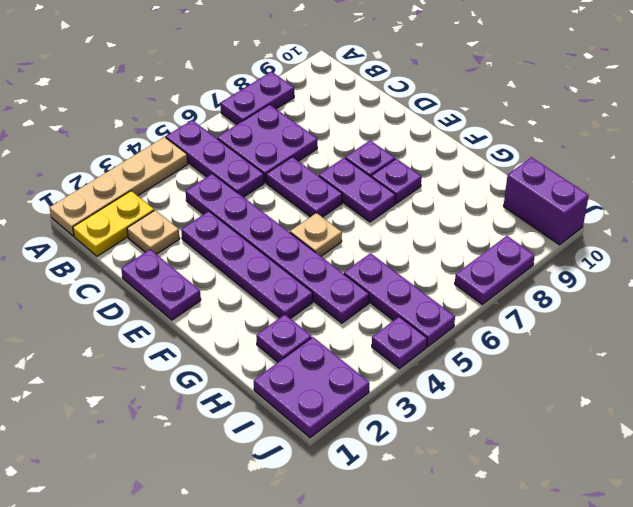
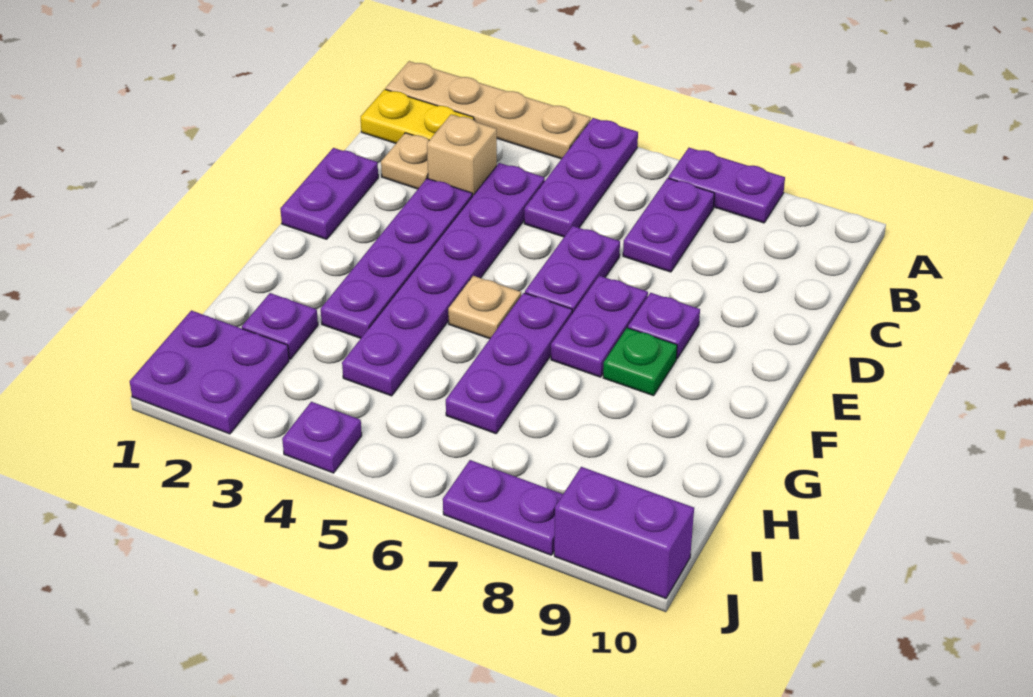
purple 2x2 plate [217,104,317,183] -> purple 1x2 plate [623,178,715,272]
none -> tan 1x1 brick [427,114,497,196]
purple 1x1 plate [371,159,422,203] -> green 1x1 plate [603,328,677,396]
purple 1x3 plate [344,253,455,347] -> purple 1x3 plate moved to [446,293,572,434]
purple 1x2 brick [504,157,589,245] -> purple 1x2 brick turned to [554,467,694,599]

